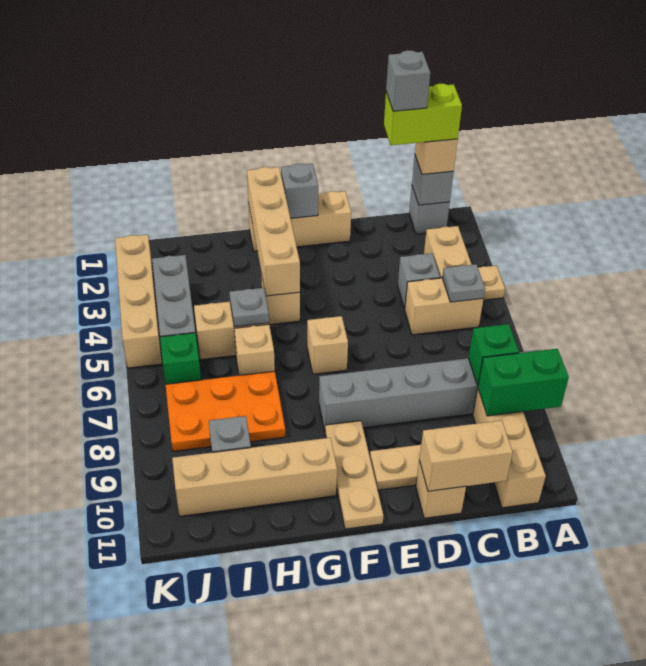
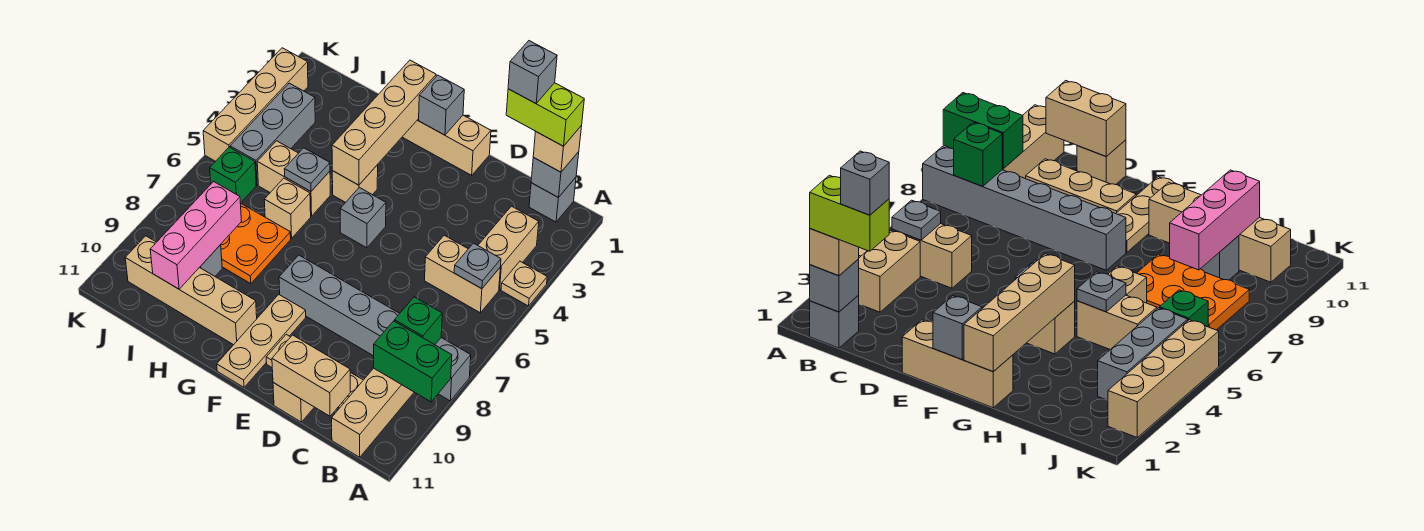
grey 1x1 brick [398,253,440,309] -> grey 1x1 brick moved to [340,187,386,248]
tan 1x1 brick [307,316,348,374] -> none
none -> pink 1x3 brick [150,182,241,289]

